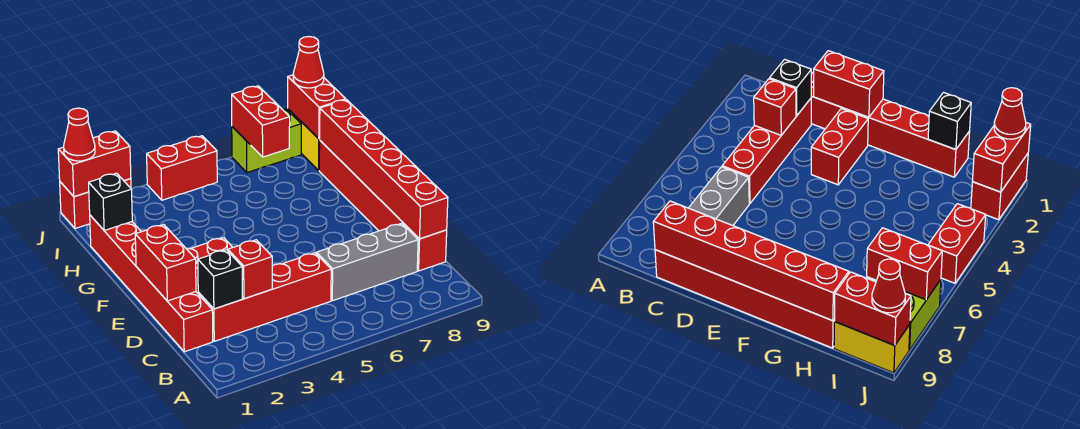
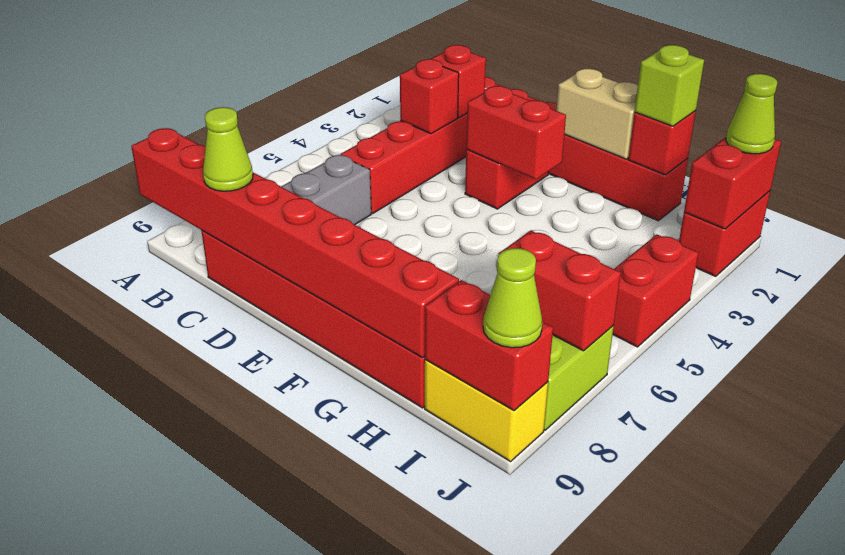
black 1x1 brick [198,250,242,309] -> red 1x1 brick [431,45,486,118]
red 1x6 brick [320,100,448,239] -> red 1x8 brick [131,128,459,358]
none -> lime 1x1 cone [203,107,253,191]
red 1x2 brick [135,225,196,301] -> red 1x2 brick moved to [466,86,566,179]
none -> tan 1x2 brick [556,69,638,159]
black 1x1 brick [89,173,132,230] -> red 1x1 brick [628,111,696,175]
none -> lime 1x1 brick [635,45,704,126]
red 1x1 cone [64,108,95,161] -> lime 1x1 cone [726,74,777,154]
red 1x1 cone [293,37,324,88] -> lime 1x1 cone [483,248,542,348]

